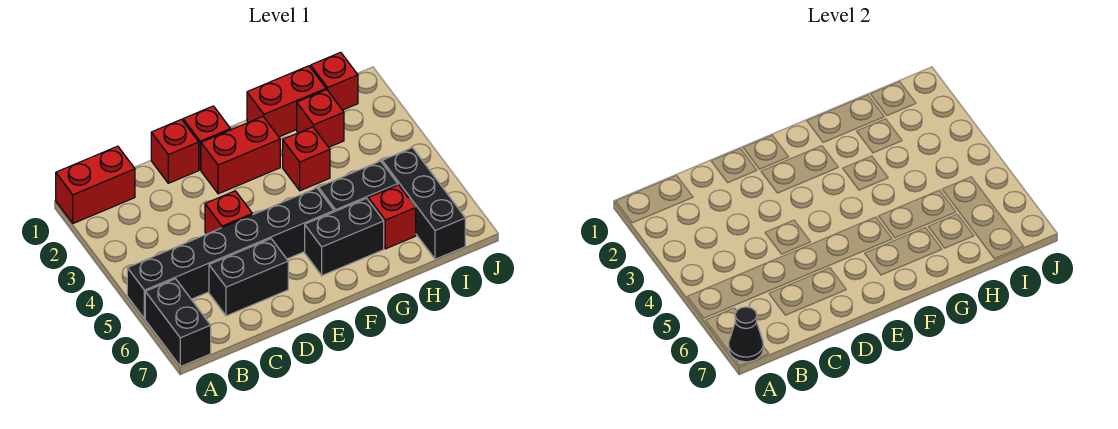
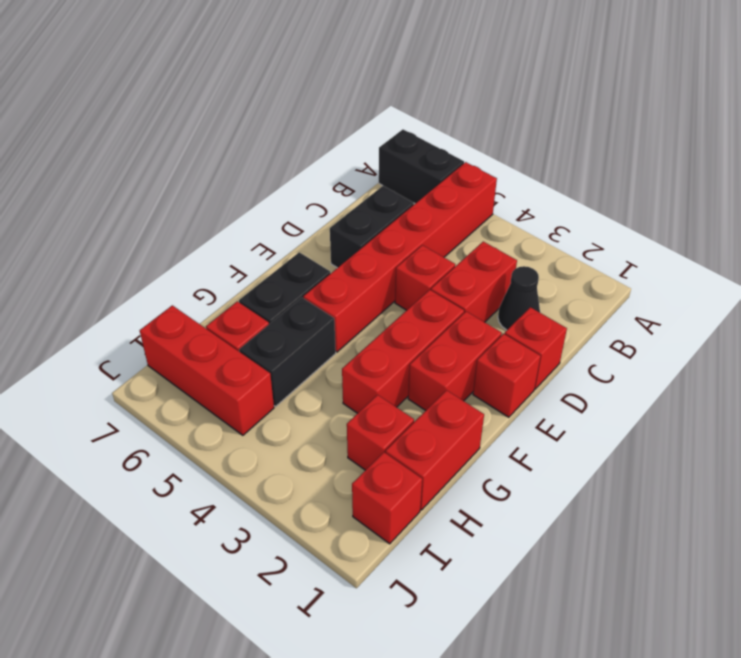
red 1x2 brick [56,146,135,223] -> red 1x2 brick moved to [431,242,517,322]
black 1x6 brick [127,188,334,319] -> red 1x6 brick [303,162,497,352]
black 1x1 cone [729,307,763,362] -> black 1x1 cone moved to [498,266,540,330]
red 1x1 brick [283,127,330,191] -> red 1x3 brick [342,290,464,413]
black 1x3 brick [382,148,465,259] -> red 1x3 brick [140,305,274,435]

